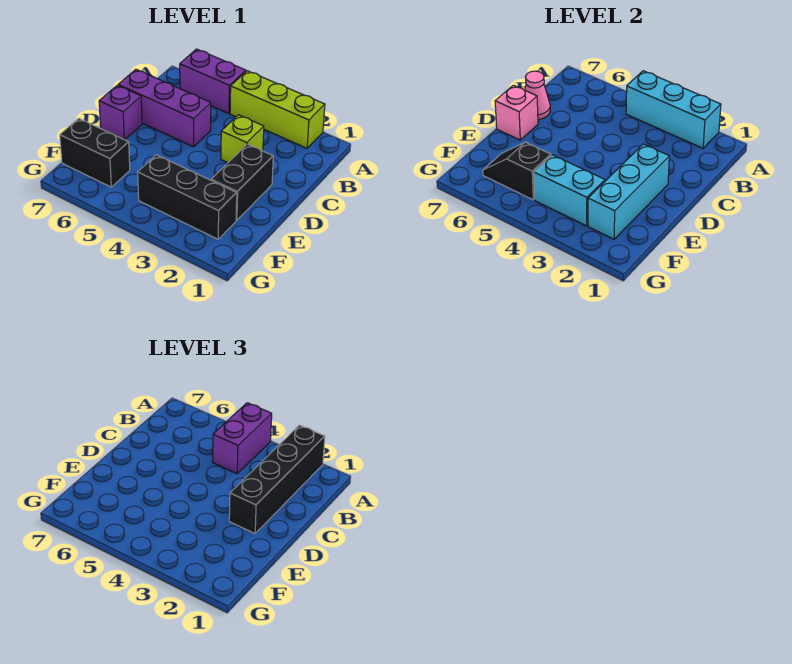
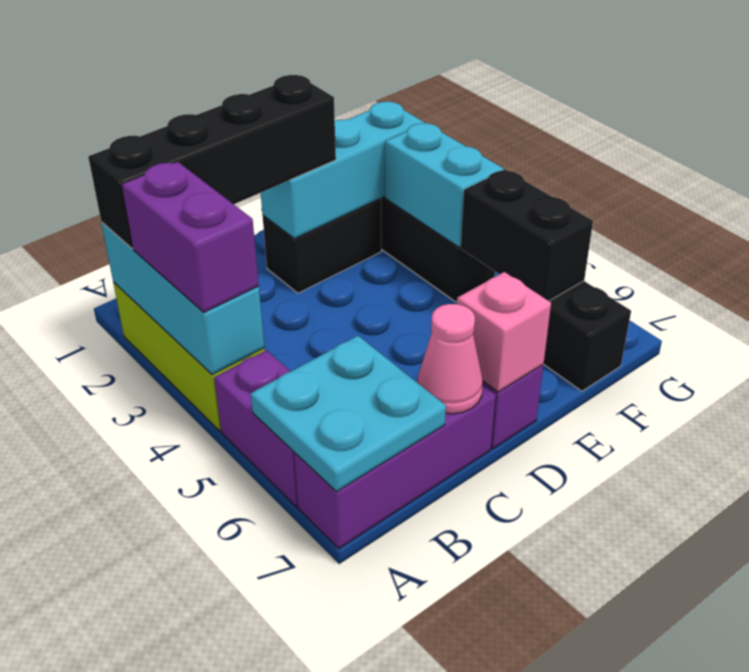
purple 1x2 brick [213,403,272,473] -> purple 1x2 brick turned to [122,162,259,312]
none -> cyan 2x2 plate [251,336,446,492]
lime 1x1 brick [221,115,264,163] -> none
purple 1x3 brick [118,69,211,147] -> purple 1x3 brick turned to [294,381,496,549]
black 1x2 slope [483,142,551,200] -> black 1x2 brick [461,170,593,301]

